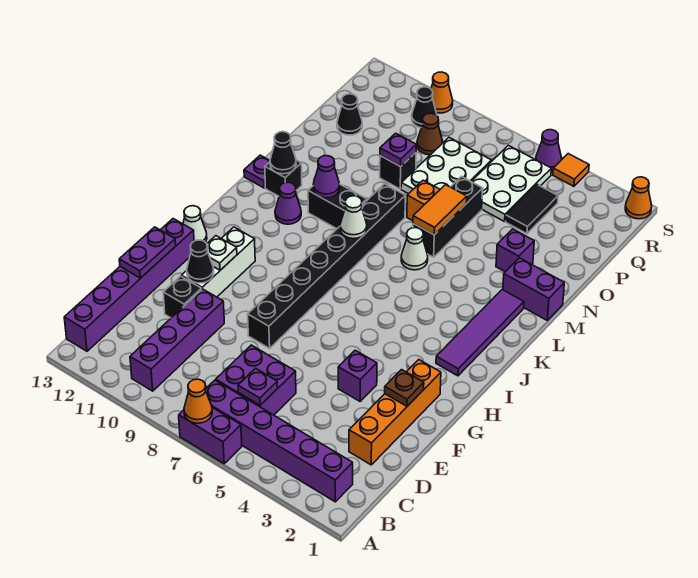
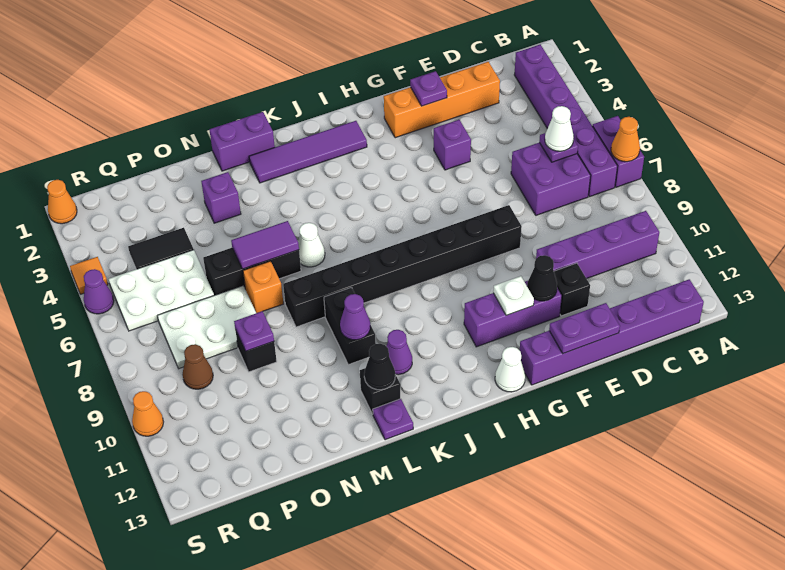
brown 1x1 plate [385,370,424,406] -> purple 1x1 plate [410,71,447,106]
white 1x3 brick [181,227,255,297] -> purple 1x3 brick [464,281,562,347]
white 1x1 cone [340,196,367,239] -> white 1x1 cone moved to [545,106,574,151]
purple 1x2 brick [503,258,564,320] -> purple 1x2 brick turned to [209,112,275,171]
orange 1x2 tile [413,185,467,235] -> purple 1x2 tile [231,221,299,269]
black 1x1 cone [337,94,362,135] -> none
black 1x1 cone [412,87,437,128] -> none

